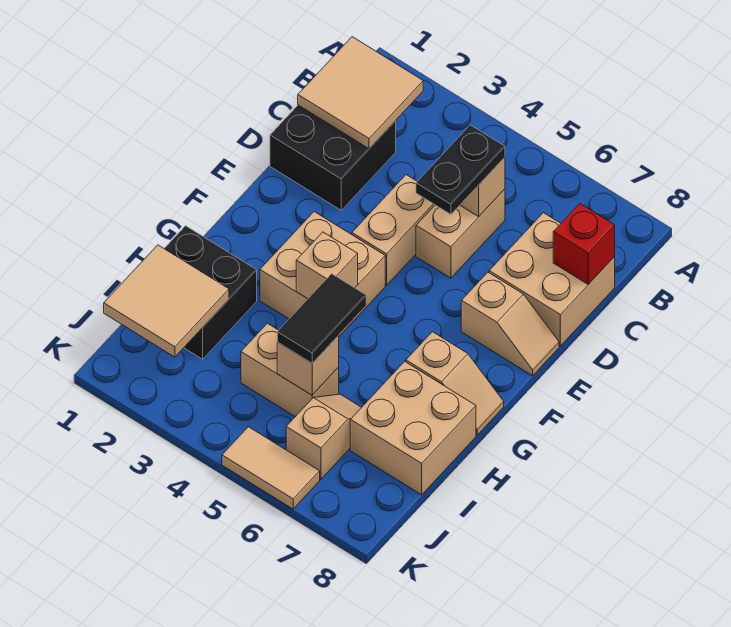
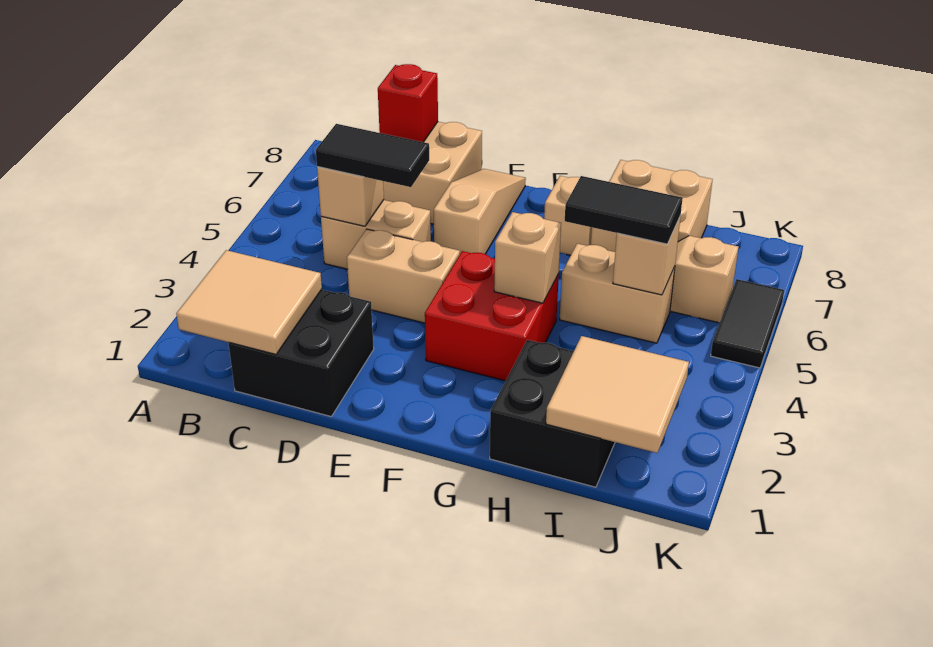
black 1x2 plate [416,125,505,214] -> black 1x2 tile [316,124,429,187]
tan 1x2 slope [461,272,559,376] -> tan 1x3 slope [434,169,526,254]
tan 2x2 brick [260,212,385,336] -> red 2x2 brick [425,251,559,381]
tan 1x2 brick [241,323,339,417] -> tan 1x2 brick turned to [560,244,675,343]
tan 1x2 tile [222,427,320,509] -> black 1x2 tile [711,279,784,368]

